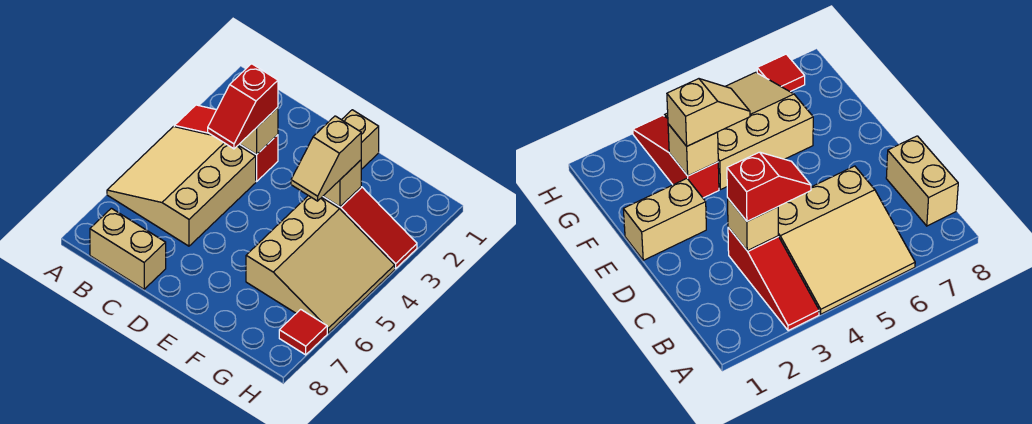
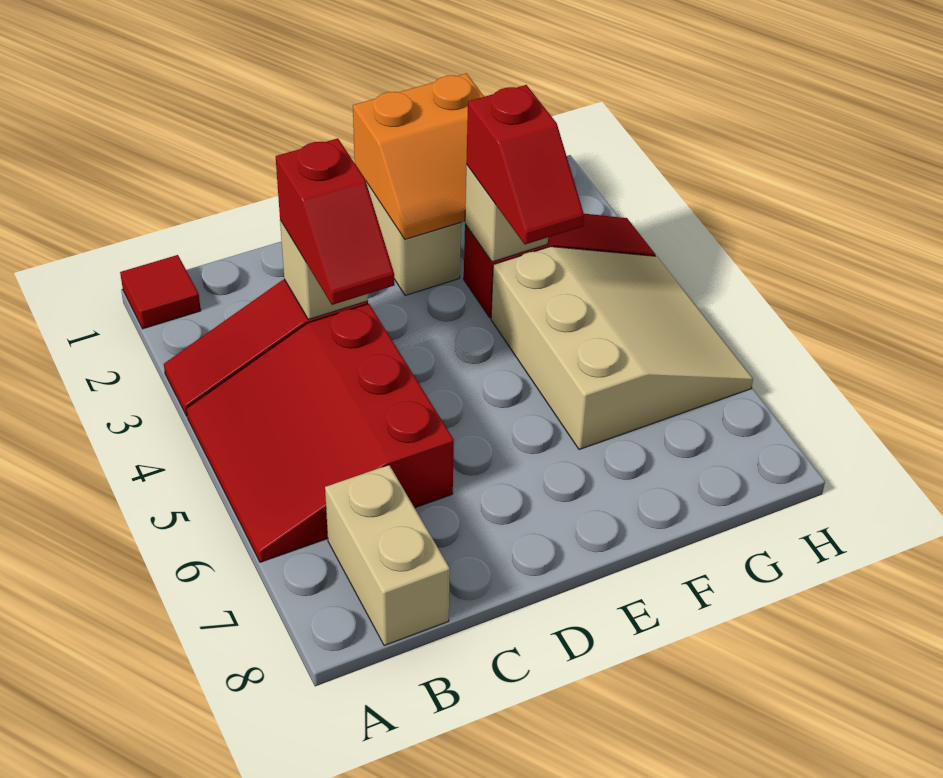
tan 3x3 slope [107,127,256,246] -> red 3x3 slope [186,304,454,562]
tan 1x2 brick [90,208,166,289] -> tan 1x2 brick turned to [325,465,450,646]
none -> orange 2x2 slope [353,73,484,239]
tan 1x2 slope [291,116,361,201] -> red 1x2 slope [466,85,584,244]
red 1x1 tile [279,309,327,355] -> red 1x1 tile moved to [120,255,201,329]

